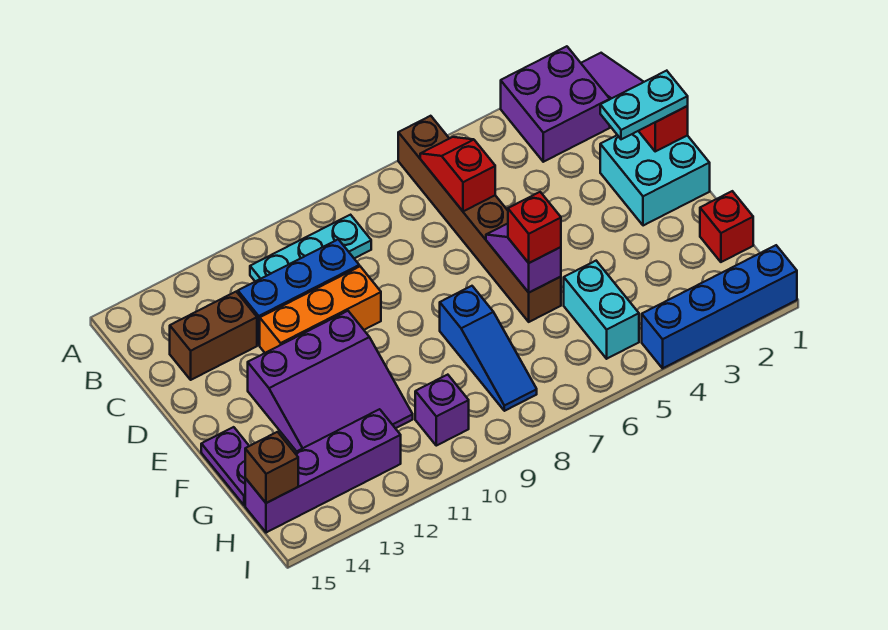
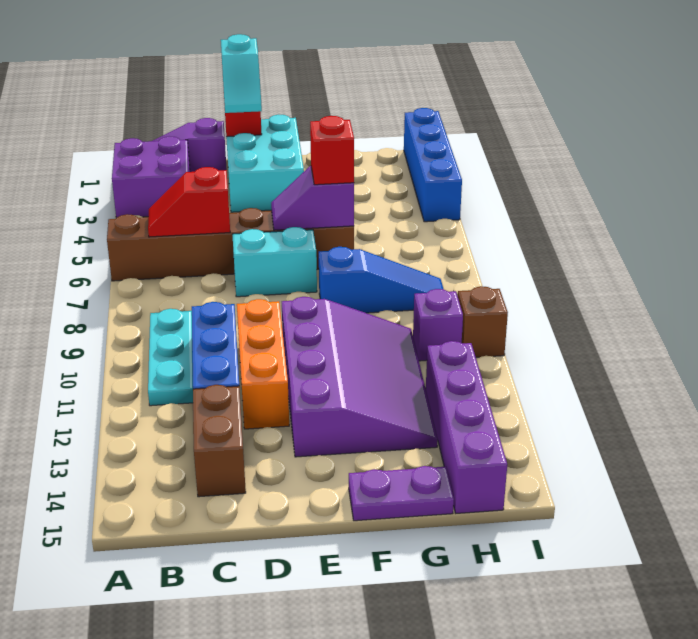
cyan 2x2 brick [600,131,710,226] -> cyan 2x3 brick [226,115,304,212]
cyan 1x2 plate [600,71,688,139] -> cyan 1x2 slope [221,34,262,113]
purple 3x3 slope [248,311,413,451] -> purple 3x4 slope [282,297,438,457]
red 1x1 brick [700,191,753,262] -> none
cyan 1x2 brick [564,261,639,359] -> cyan 1x2 brick moved to [232,227,317,297]
brown 1x1 brick [245,432,298,503] -> brown 1x1 brick moved to [458,286,508,357]

